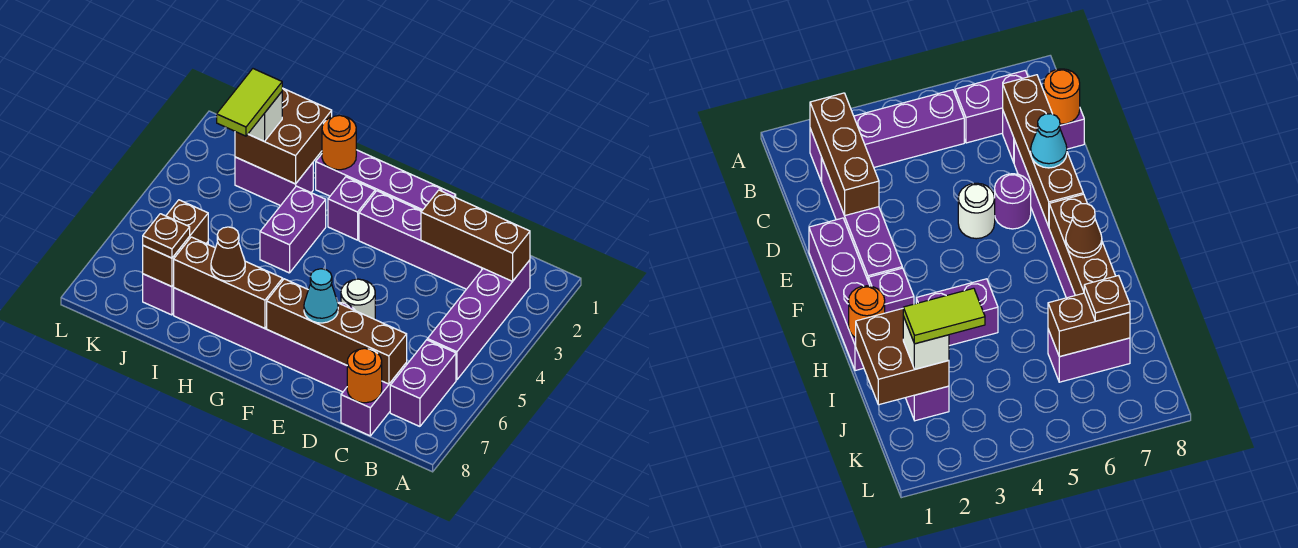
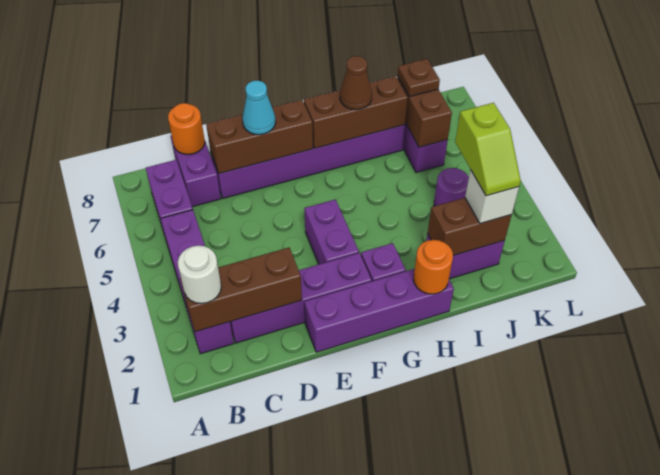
brown 1x4 brick [267,279,407,384] -> brown 1x3 brick [206,100,313,173]
white 1x1 round brick [341,279,375,319] -> white 1x1 round brick moved to [178,246,221,304]
purple 1x1 round brick [995,174,1031,229] -> purple 1x1 round brick moved to [434,168,469,206]
purple 1x2 brick [260,186,326,273] -> purple 1x2 brick moved to [304,200,359,264]
brown 2x2 brick [235,88,332,184] -> brown 1x2 brick [428,198,512,256]
lime 1x2 tile [217,69,282,136] -> lime 1x2 slope [455,103,521,196]

